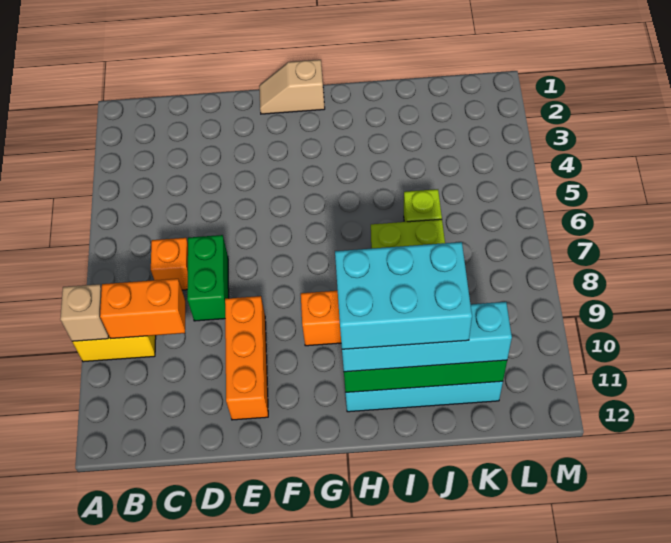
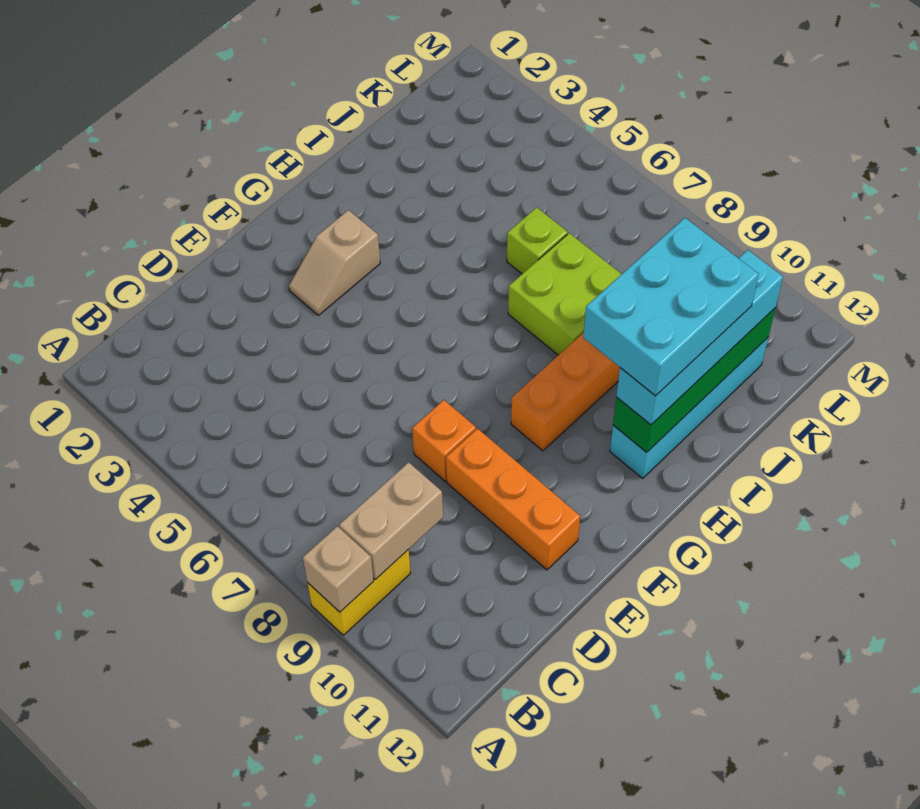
orange 1x2 brick [100,279,185,339] -> tan 1x2 brick [339,462,443,580]
orange 1x1 brick [151,238,188,290] -> orange 1x1 brick moved to [412,400,476,481]
green 1x2 brick [187,235,229,321] -> none
tan 1x2 slope [259,60,325,114] -> tan 1x2 slope moved to [289,210,380,315]

